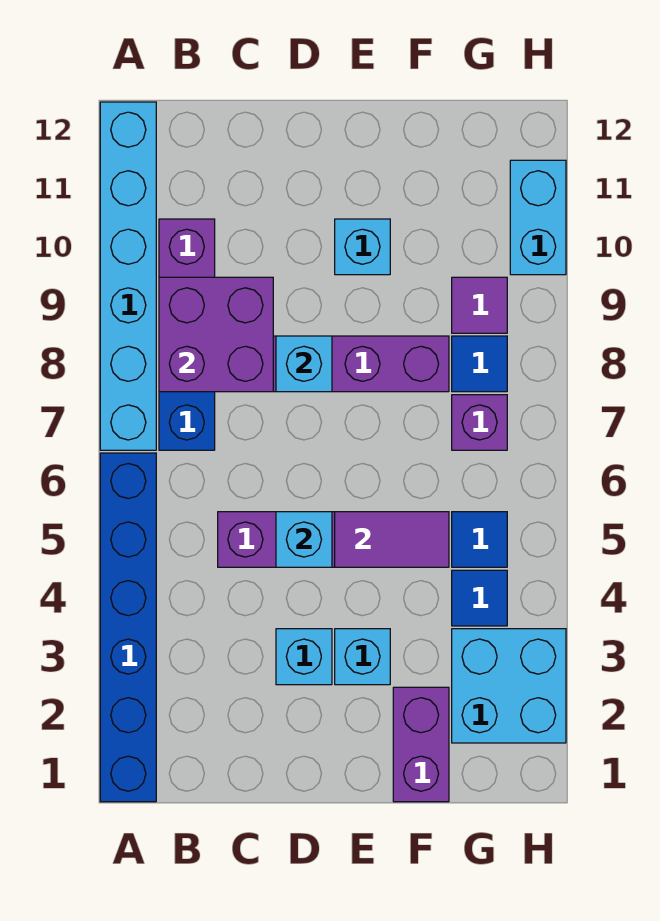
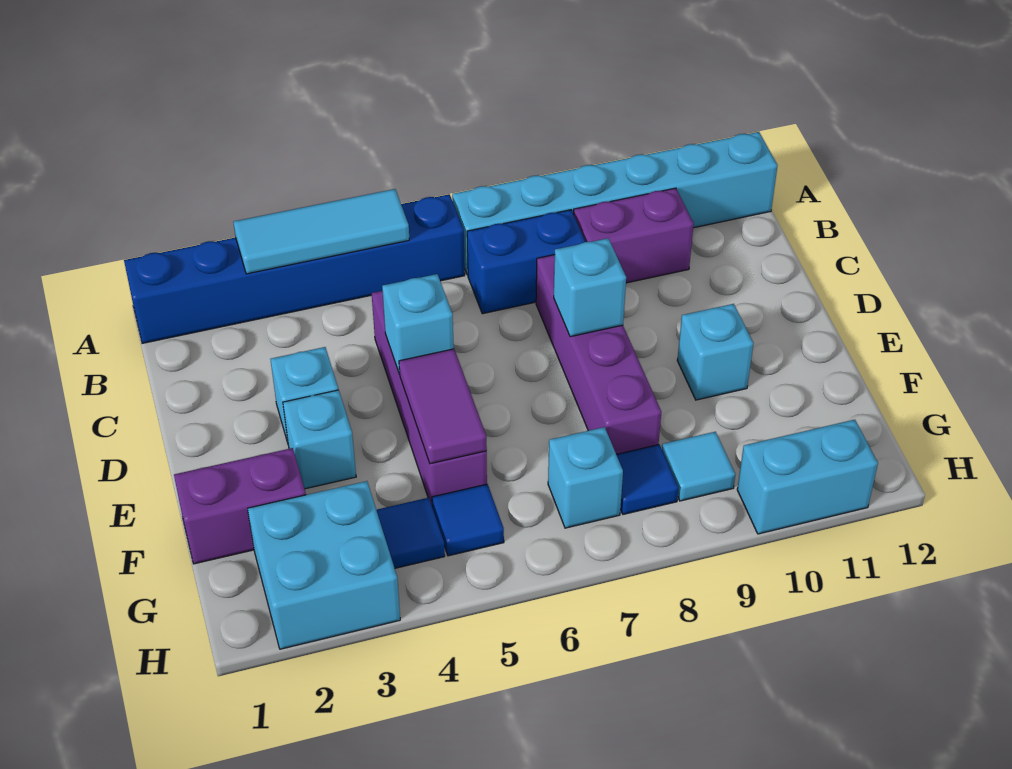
none -> cyan 1x3 tile [234,189,409,274]
purple 2x2 brick [159,277,273,392] -> none
purple 1x1 brick [452,395,507,450] -> cyan 1x1 brick [548,427,623,528]
purple 1x1 tile [452,277,507,333] -> cyan 1x1 tile [662,432,735,501]

